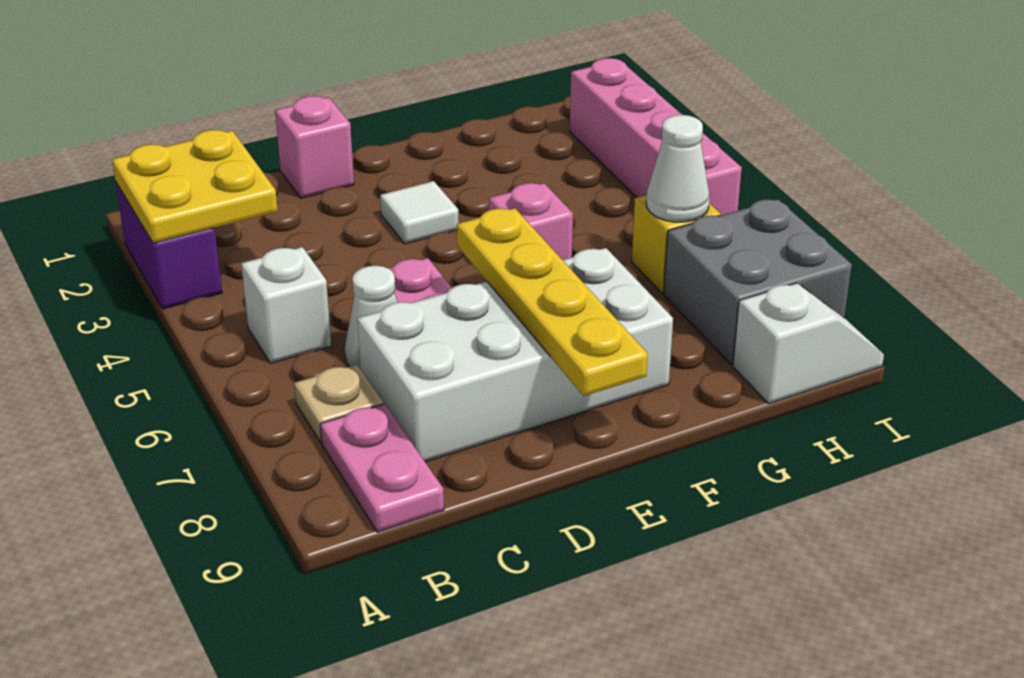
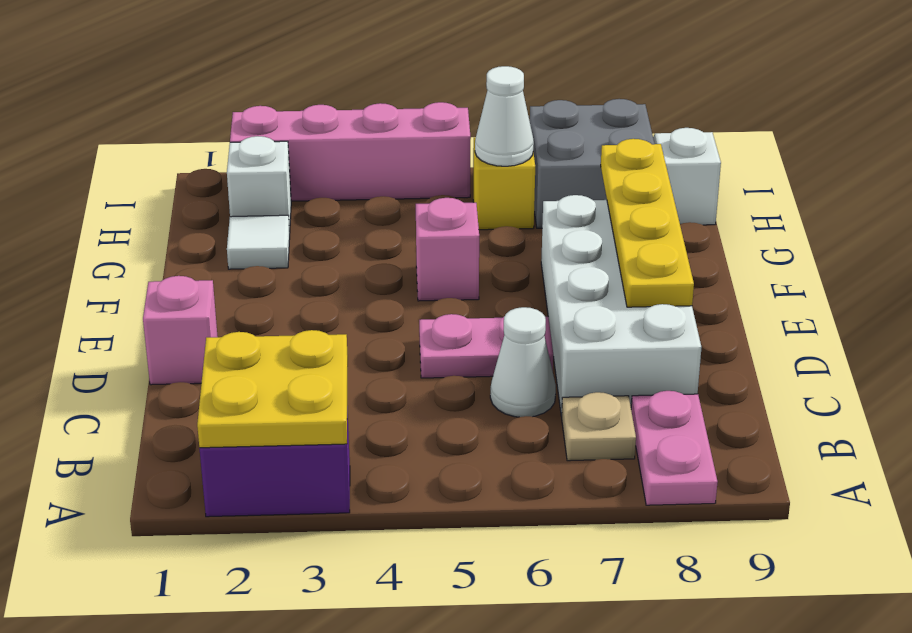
white 1x1 brick [241,247,331,363] -> white 1x1 brick moved to [227,136,291,231]
pink 1x2 plate [320,404,444,532] -> pink 1x2 plate turned to [631,391,718,505]
white 1x1 tile [380,181,459,244] -> white 1x1 tile moved to [227,215,290,269]
yellow 1x4 plate [457,208,648,396] -> yellow 1x4 plate turned to [601,139,694,307]

